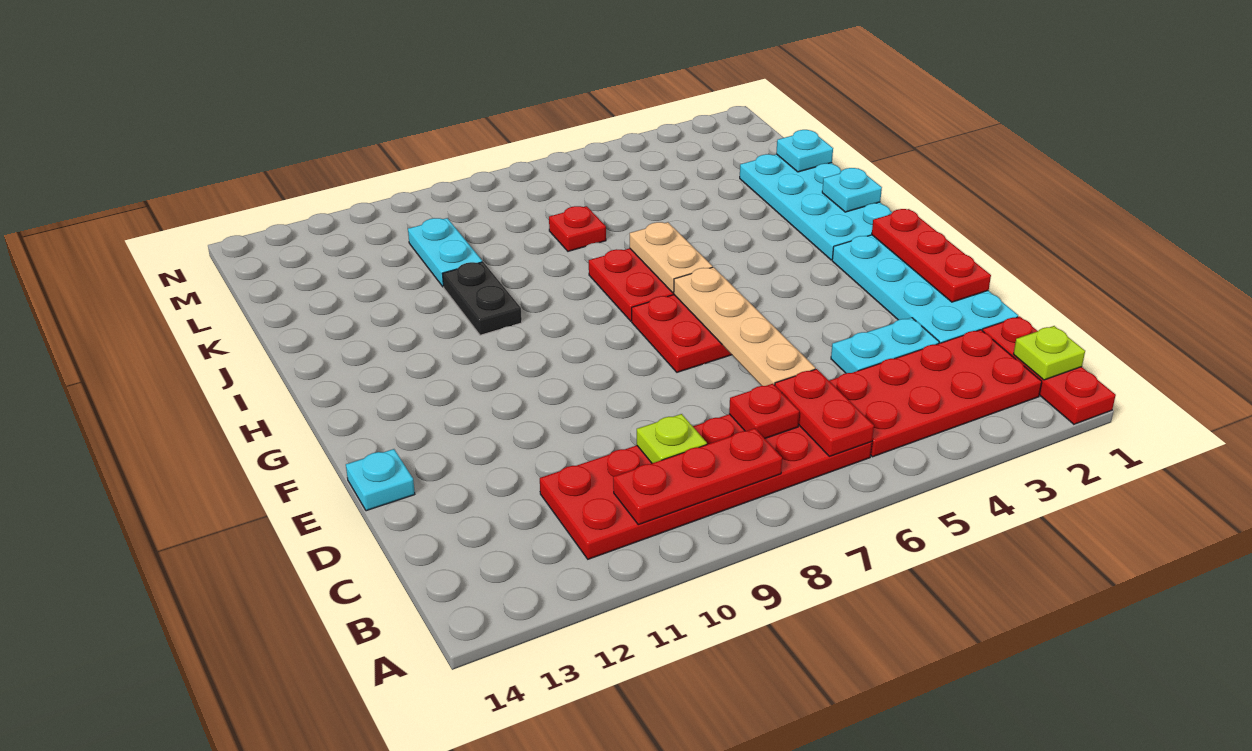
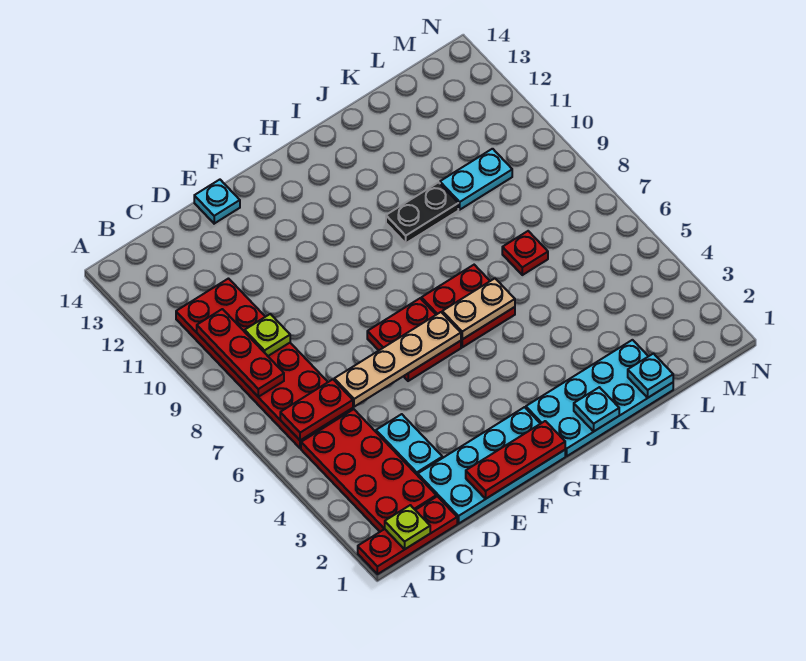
red 1x1 plate [729,384,799,438] -> none

